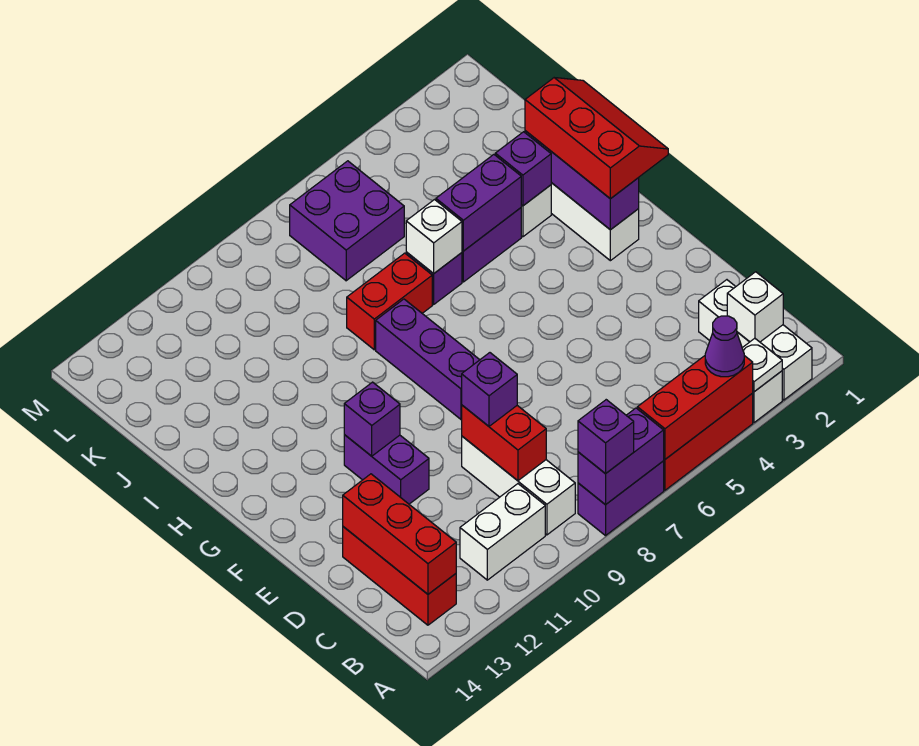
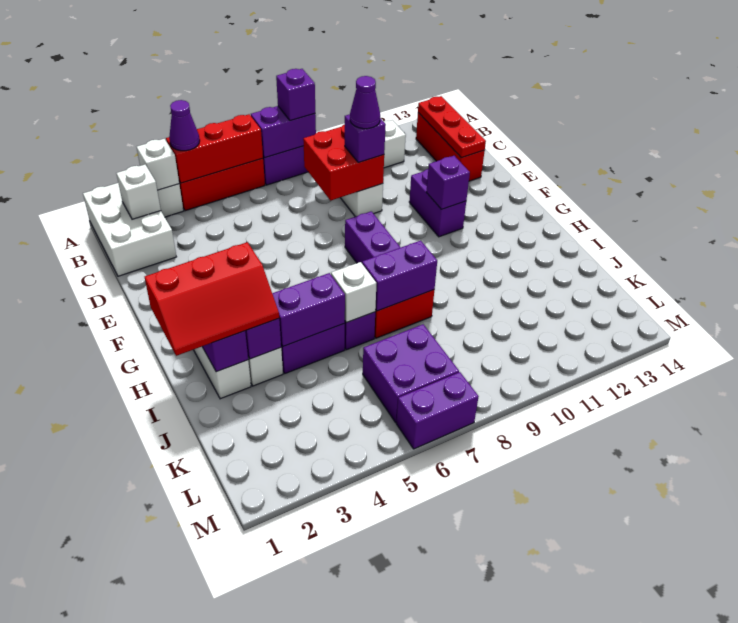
white 1x3 brick [699,280,812,400] -> white 2x3 brick [83,183,176,276]
white 1x1 plate [742,338,782,392] -> white 1x1 brick [137,139,179,190]
red 1x3 brick [343,474,456,594] -> red 1x3 plate [418,96,486,158]
red 1x2 brick [462,405,546,481] -> red 2x2 brick [303,124,384,201]
none -> purple 1x1 cone [350,76,380,129]
red 2x3 slope [525,78,668,199] -> red 2x3 slope turned to [145,242,279,356]
none -> purple 1x2 brick [362,241,437,311]
none -> purple 1x2 brick [396,372,479,449]

